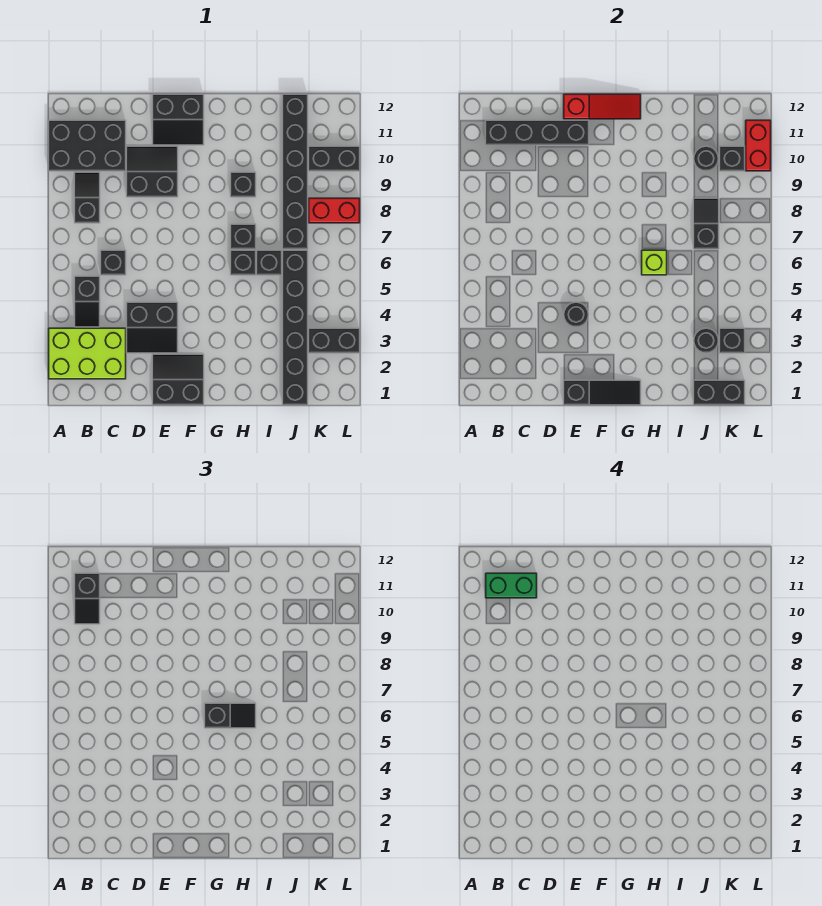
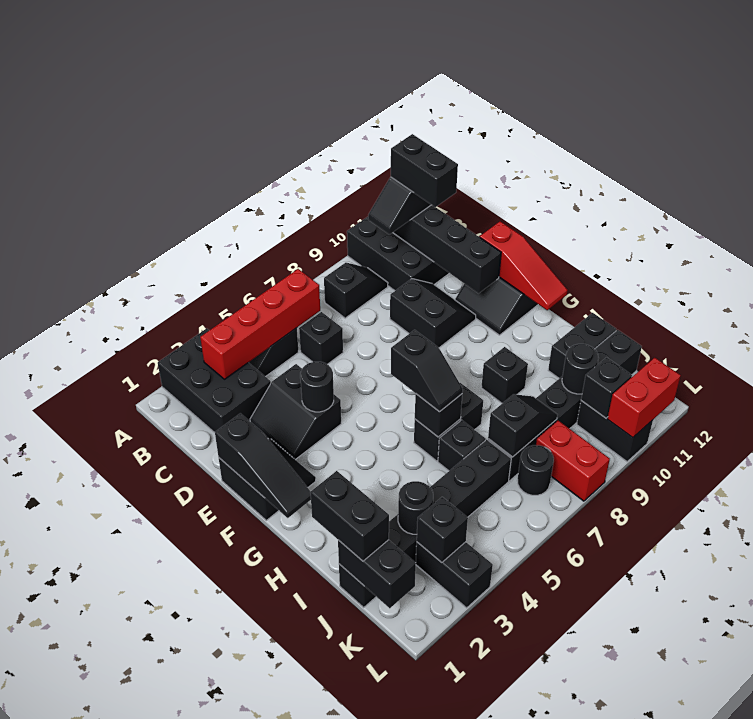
lime 2x3 brick [49,328,126,379] -> black 2x3 brick [158,328,271,433]
none -> red 1x4 brick [200,269,320,379]
green 1x2 brick [486,573,537,598] -> black 1x2 brick [391,134,458,207]
lime 1x1 brick [642,250,667,275] -> black 1x1 brick [415,394,462,437]
none -> black 1x2 brick [310,471,389,561]
none -> black 1x2 brick [548,313,616,378]
none -> black 1x1 round brick [518,445,554,495]

